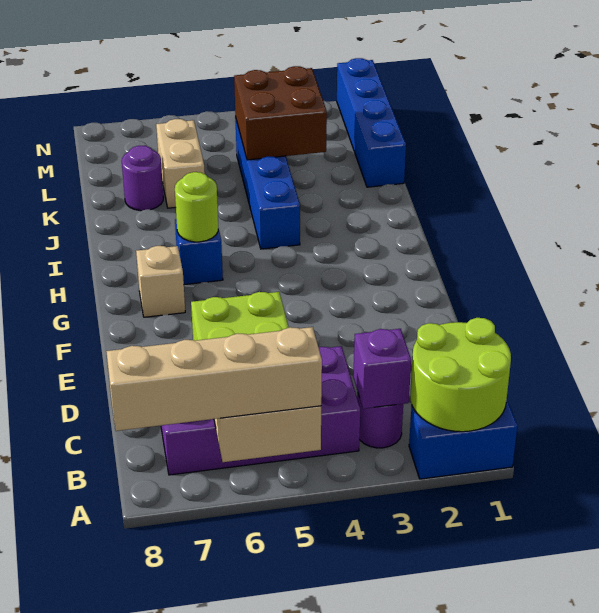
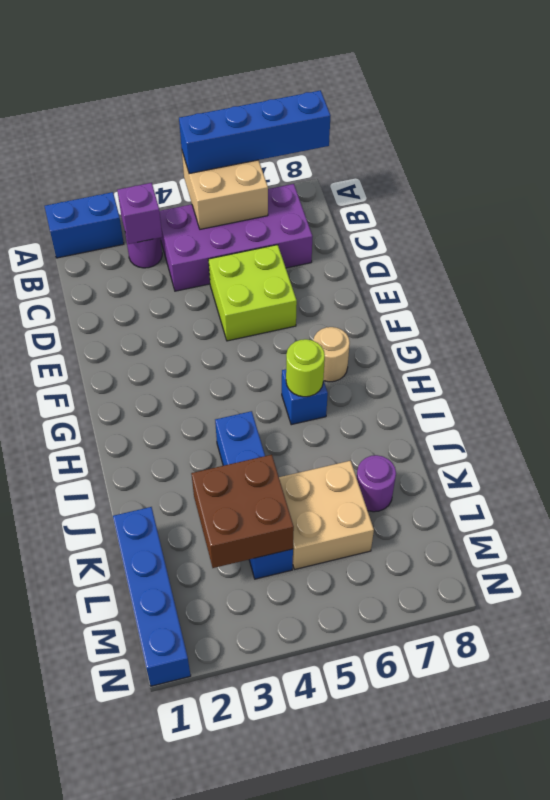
lime 2x2 round brick [410,318,511,432] -> none
tan 1x4 brick [106,327,322,431] -> blue 1x4 brick [179,90,330,174]
tan 1x1 brick [136,246,185,317] -> tan 1x1 round brick [313,327,350,382]
tan 1x2 brick [156,119,205,208] -> tan 2x2 brick [279,461,374,569]

